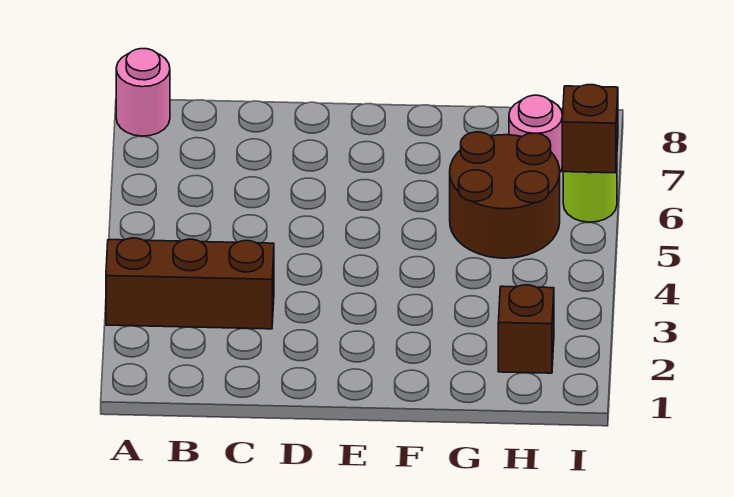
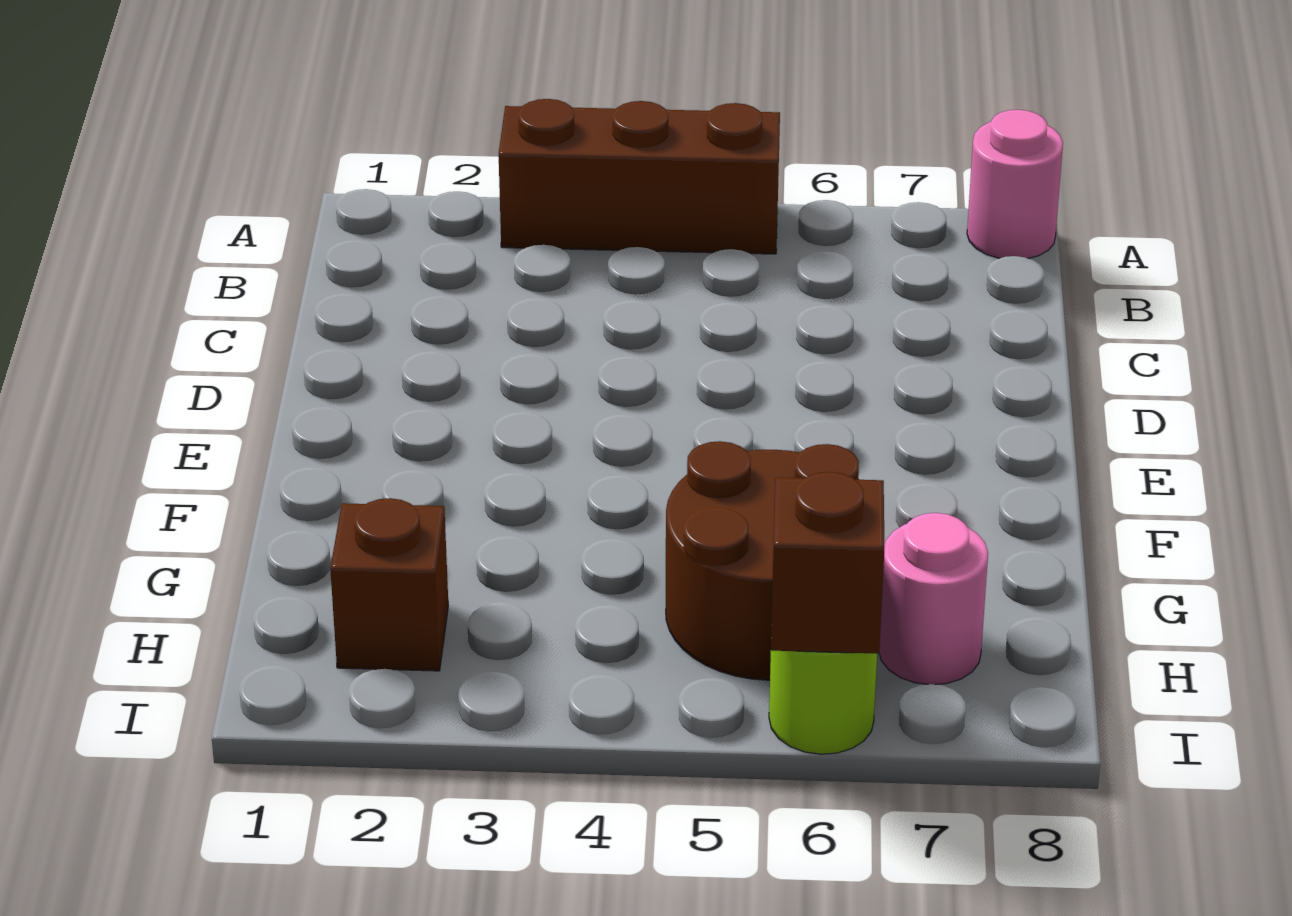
brown 1x3 brick [106,238,274,329] -> brown 1x3 brick turned to [499,99,780,254]

